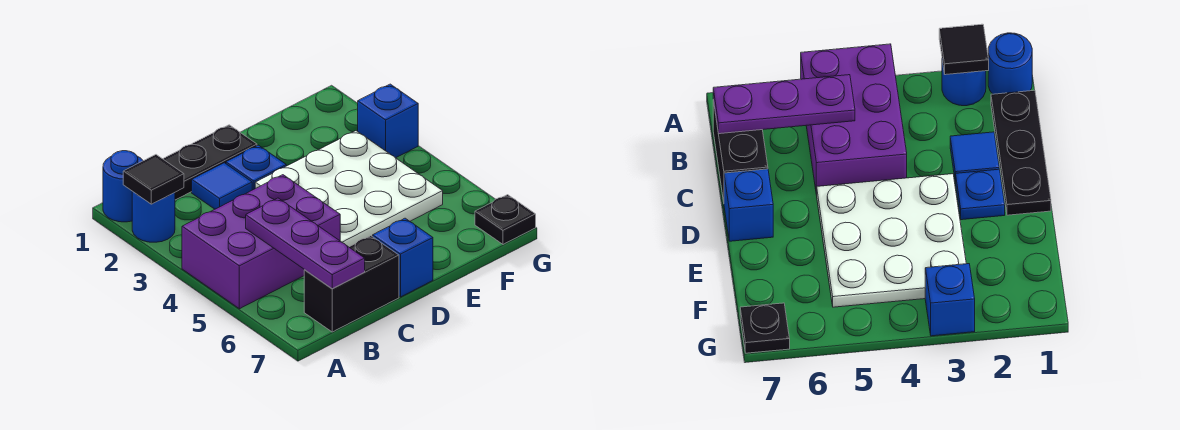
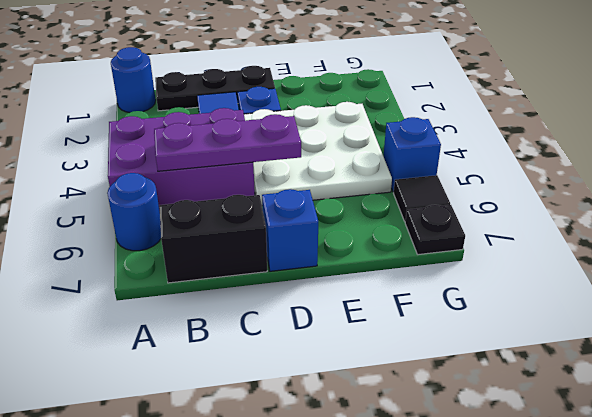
blue 1x1 round brick [132,191,175,242] -> blue 1x1 round brick moved to [107,173,161,251]
black 1x1 tile [123,155,184,204] -> black 1x1 tile moved to [394,175,450,221]
purple 1x3 plate [246,198,365,289] -> purple 1x3 plate turned to [154,114,301,171]
blue 1x1 brick [358,84,418,158] -> blue 1x1 brick moved to [383,117,441,192]

